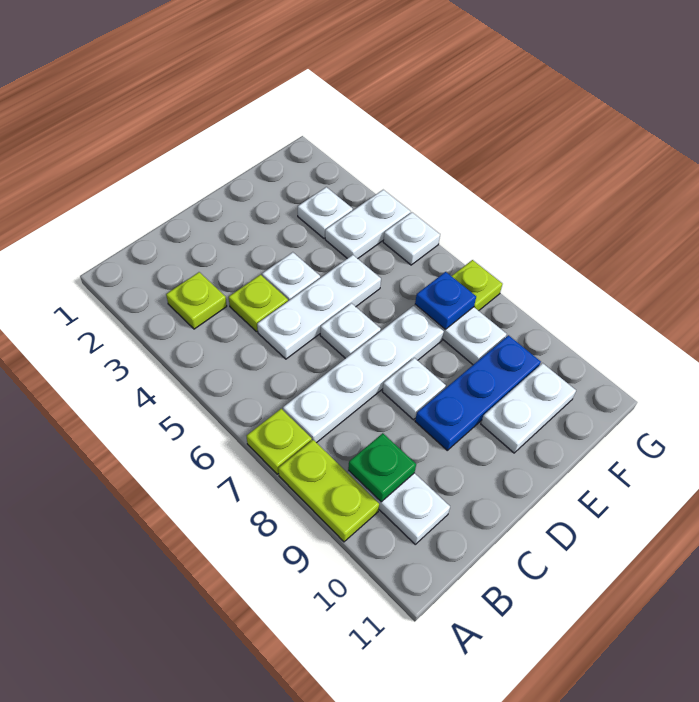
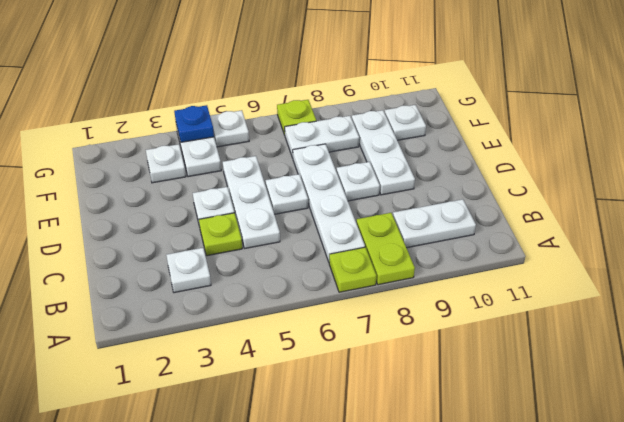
lime 1x2 plate [278,440,379,542] -> lime 1x2 plate turned to [356,213,415,285]
lime 1x1 plate [166,272,227,329] -> white 1x1 plate [166,248,211,293]
green 1x1 plate [348,433,416,502] -> none
blue 1x3 plate [415,335,541,450] -> white 1x3 plate [352,110,415,195]
white 1x2 plate [481,363,576,453] -> white 1x1 plate [384,105,426,140]
blue 1x1 plate [415,272,476,329] -> blue 1x1 plate moved to [174,105,214,142]

